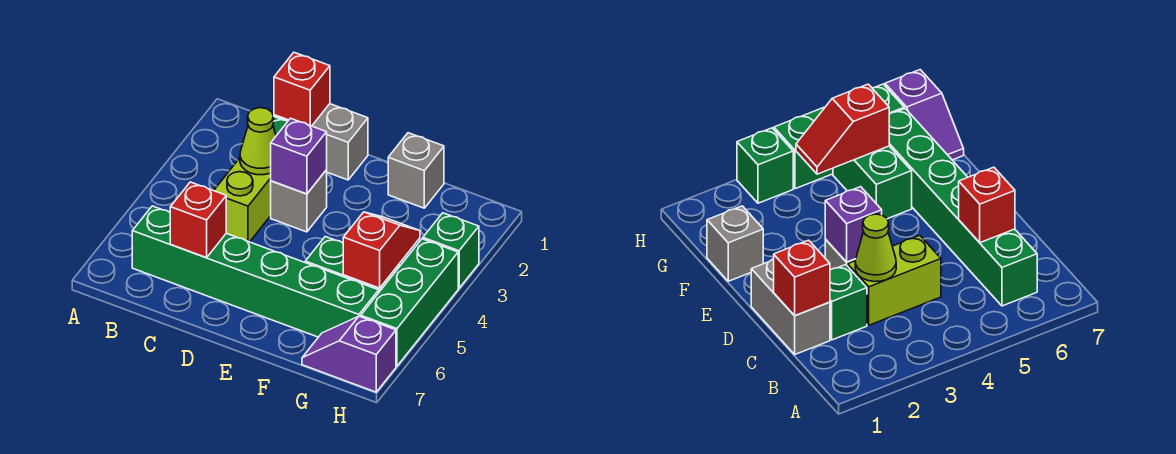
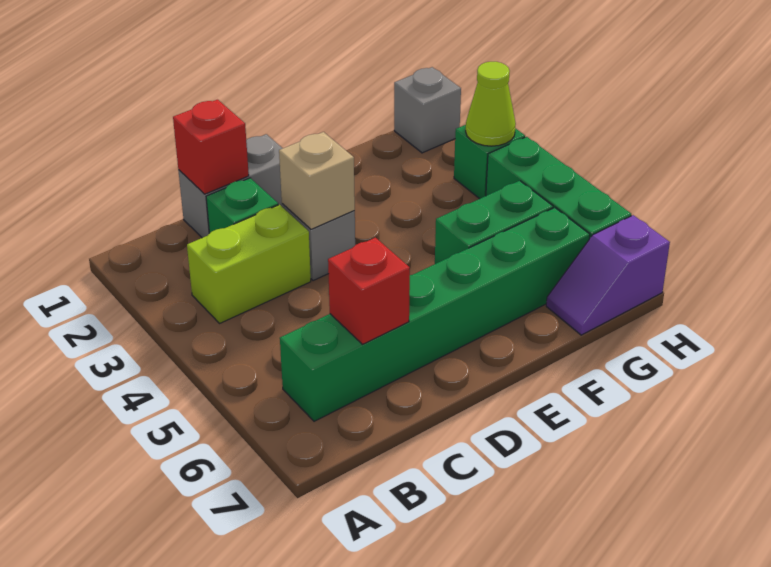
lime 1x2 brick [214,158,271,242] -> lime 1x2 brick turned to [187,205,311,323]
lime 1x1 cone [240,108,276,175] -> lime 1x1 cone moved to [466,62,516,146]
purple 1x1 brick [271,118,327,194] -> tan 1x1 brick [279,132,355,229]
grey 1x1 brick [388,133,444,208] -> grey 1x1 brick moved to [394,67,461,153]
red 1x2 slope [343,212,420,288] -> none

